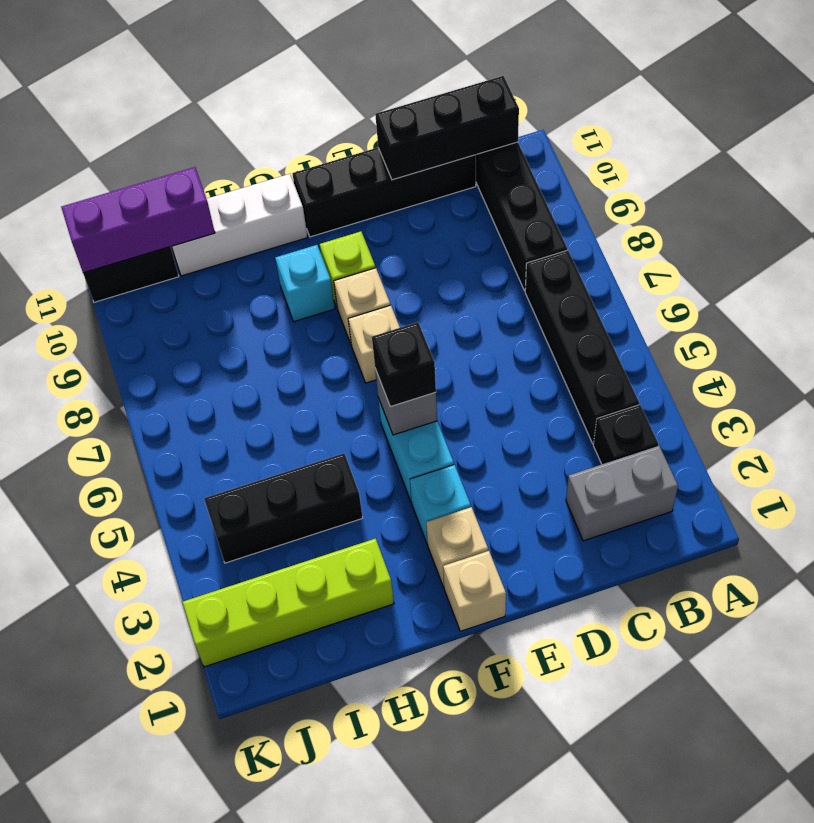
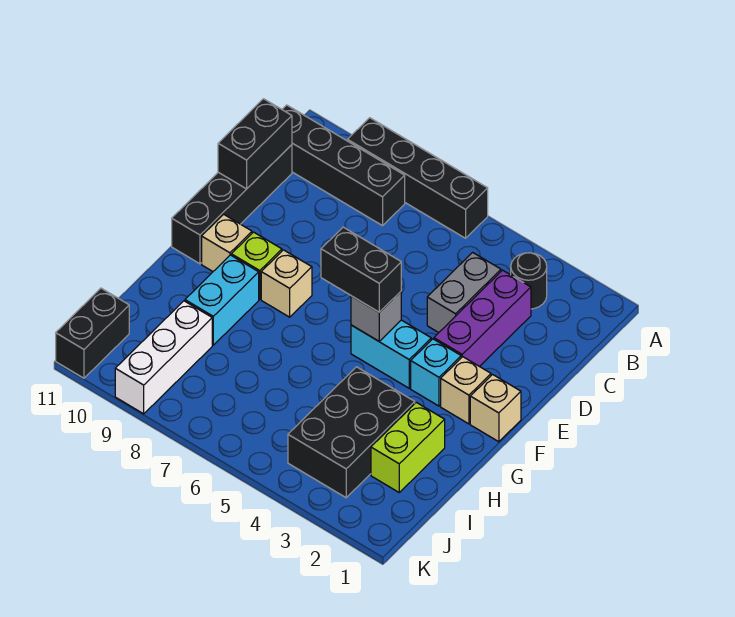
grey 1x2 brick [566,446,678,541] -> grey 1x2 brick moved to [427,252,501,333]
black 1x1 brick [593,405,658,464] -> black 1x1 round brick [511,253,547,309]
black 1x4 brick [525,250,639,443] -> black 1x4 brick moved to [348,118,488,238]
black 1x3 brick [375,76,519,180] -> black 1x2 brick [218,99,292,189]
black 1x1 brick [372,322,436,407] -> black 1x2 brick [321,227,401,312]
tan 1x1 brick [348,305,400,383] -> tan 1x1 brick moved to [202,214,252,271]
cyan 1x1 brick [275,245,335,322] -> cyan 1x2 brick [185,255,259,345]
white 1x3 brick [171,174,308,276] -> white 1x3 brick moved to [115,301,212,414]
lime 1x4 brick [183,539,394,667] -> lime 1x2 brick [371,402,445,492]
black 1x3 brick [204,453,363,563] -> black 2x3 brick [288,367,415,498]
purple 1x3 brick [61,167,215,273] -> purple 1x3 brick moved to [434,270,531,367]

